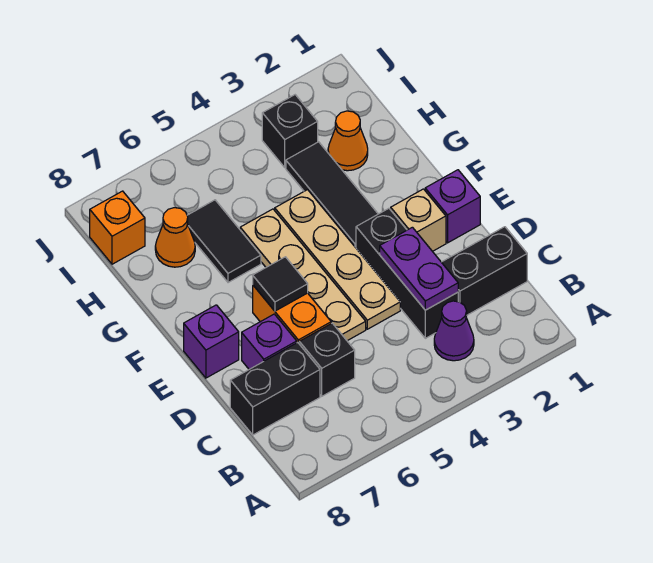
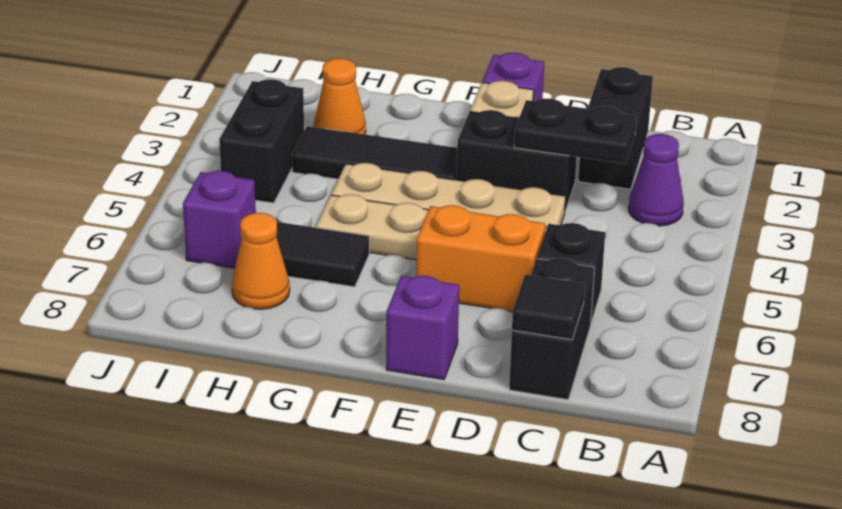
black 1x3 brick [356,208,458,338] -> black 1x2 brick [457,110,577,211]
purple 1x2 plate [380,227,458,310] -> black 1x2 plate [514,98,636,164]
purple 1x1 brick [242,314,297,369] -> purple 1x1 brick moved to [183,171,256,268]
black 1x1 tile [253,257,308,311] -> black 1x1 tile moved to [512,275,585,340]
black 1x1 brick [262,95,318,167] -> black 1x2 brick [219,79,304,203]
orange 1x1 brick [90,191,145,264] -> none

